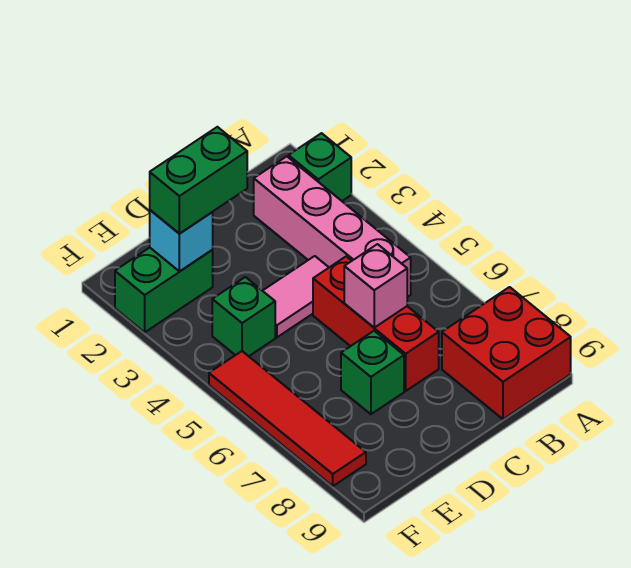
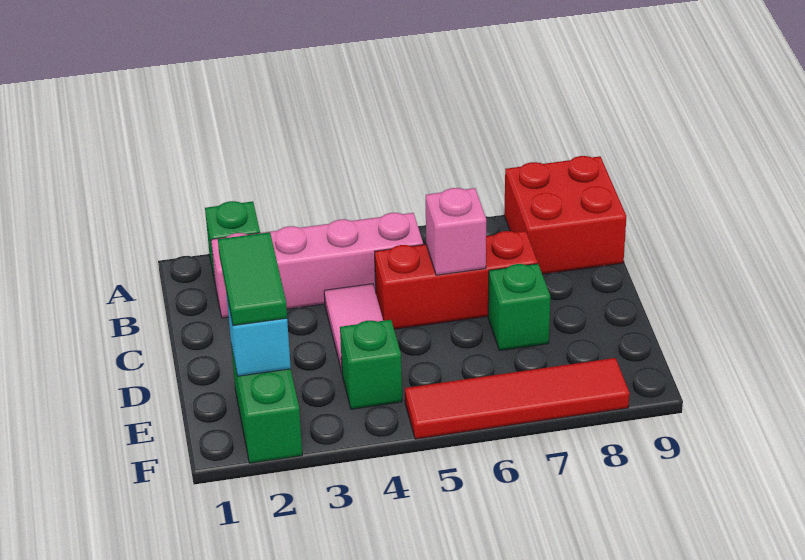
green 1x2 brick [150,127,247,234] -> green 1x2 tile [218,232,287,326]

